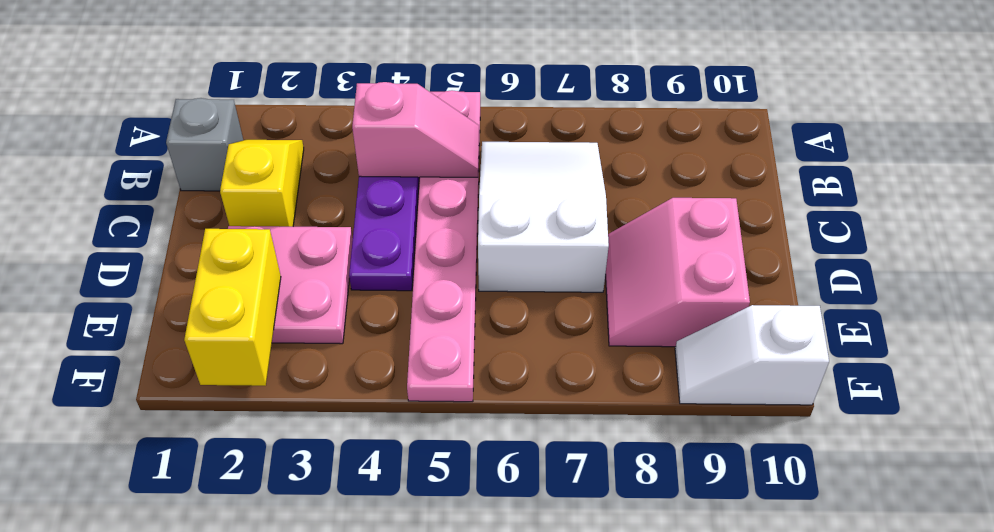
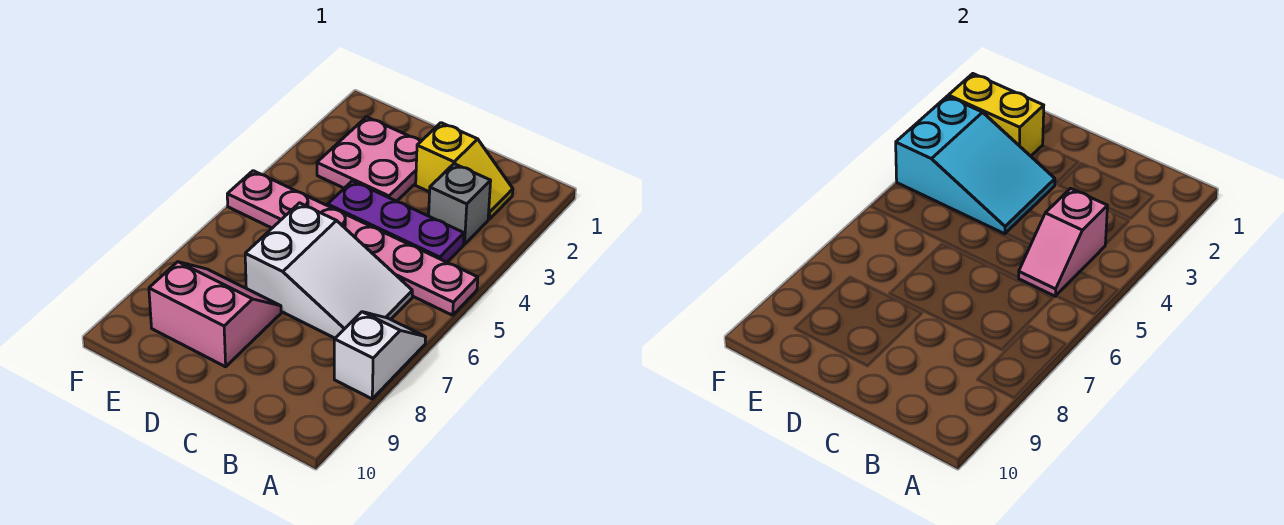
grey 1x1 brick [166,98,243,191] -> grey 1x1 brick moved to [429,164,491,244]
none -> cyan 2x3 slope [896,96,1055,234]
white 1x2 slope [675,305,829,405] -> white 1x2 slope moved to [334,312,426,399]

